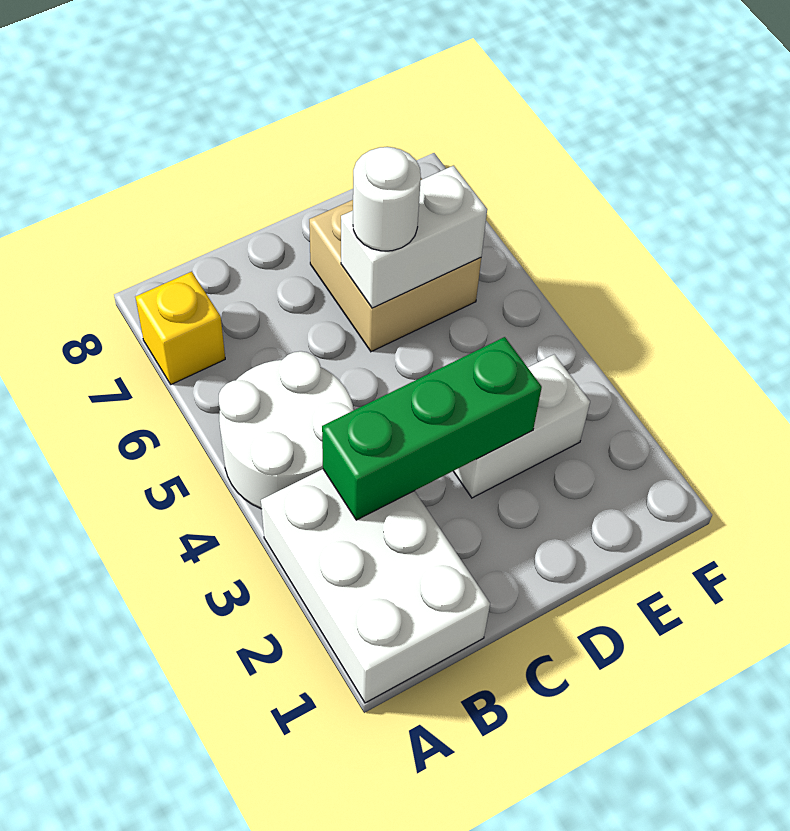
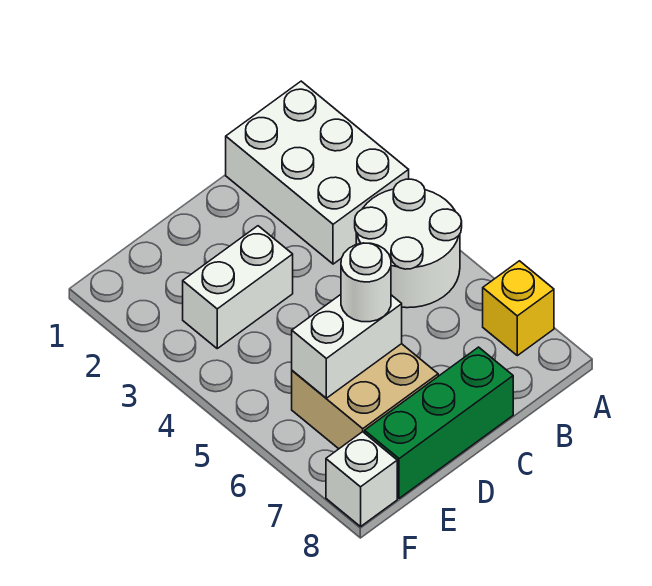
green 1x3 brick [322,337,542,520] -> green 1x3 brick moved to [365,347,513,498]
none -> white 1x1 brick [326,432,397,527]

